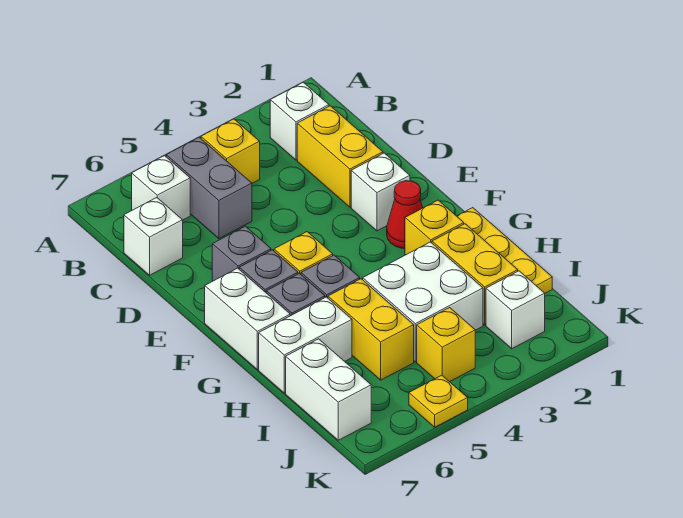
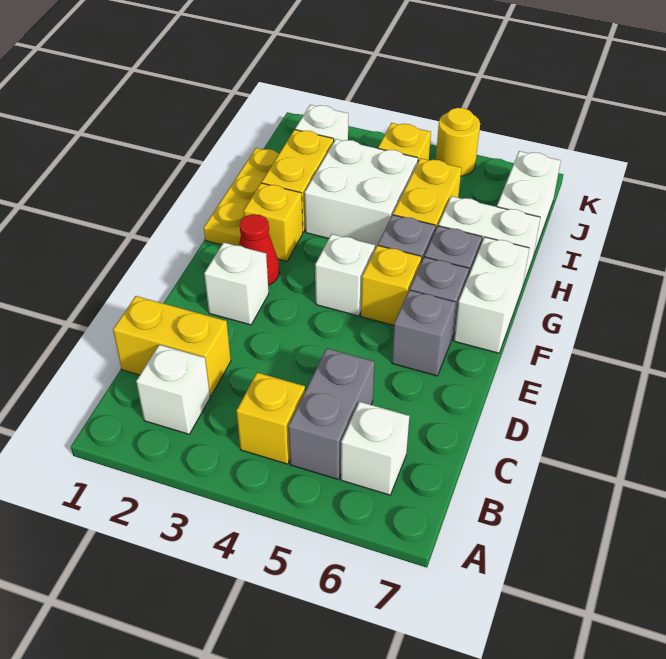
yellow 1x2 brick [297,106,383,207] -> yellow 1x2 brick turned to [113,296,231,396]
white 1x1 brick [124,198,183,275] -> white 1x1 brick moved to [315,234,375,316]
yellow 1x1 plate [409,375,468,427] -> yellow 1x1 round brick [436,108,480,176]

